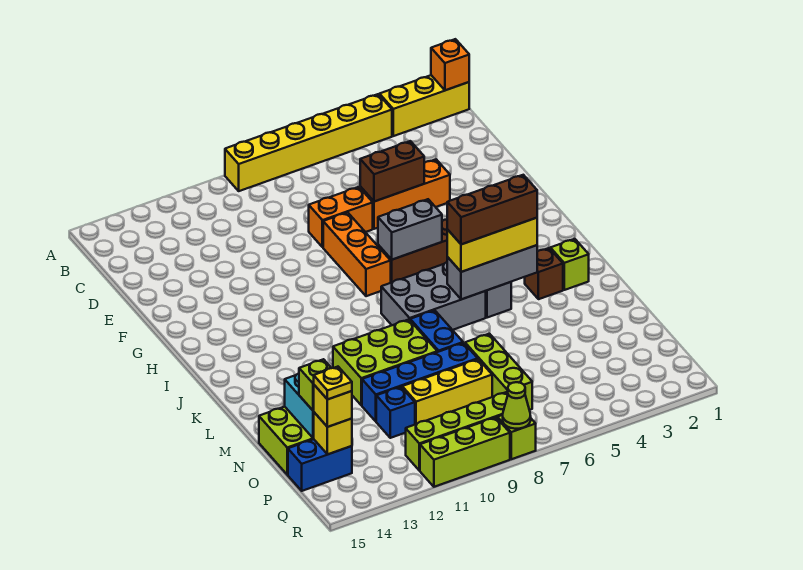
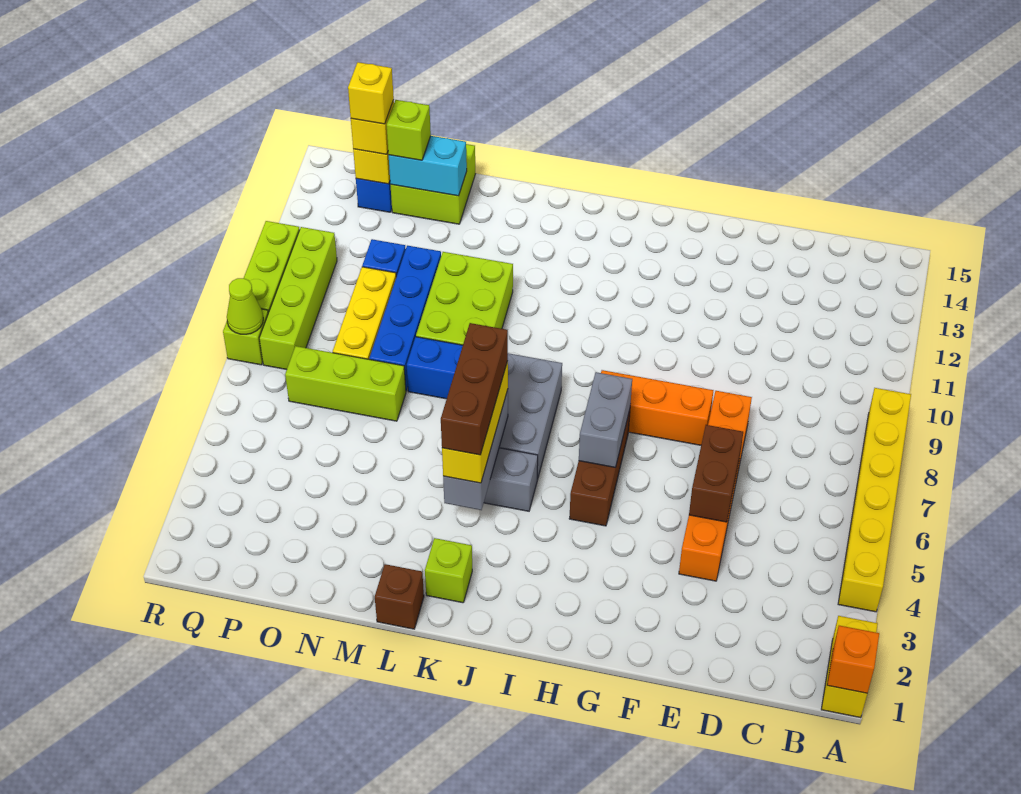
yellow 1x3 brick [380,75,469,136] -> yellow 1x2 brick [821,616,878,718]
brown 1x1 brick [525,248,563,299] -> brown 1x1 brick moved to [375,564,424,629]
yellow 1x1 plate [314,367,352,400] -> yellow 1x1 brick [348,62,394,124]

